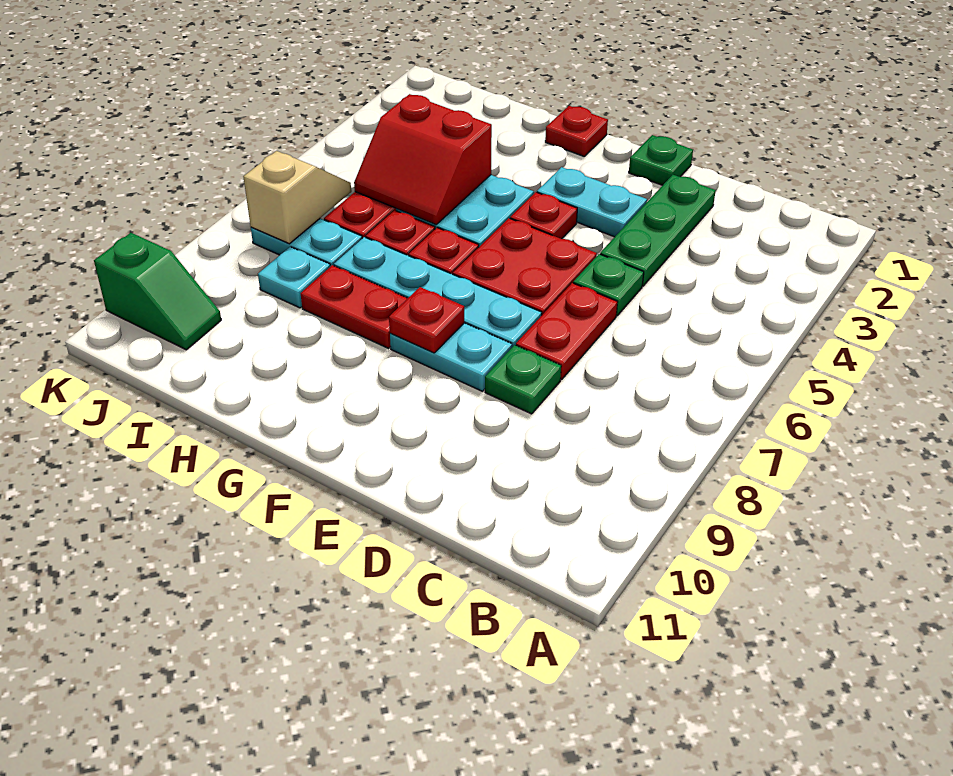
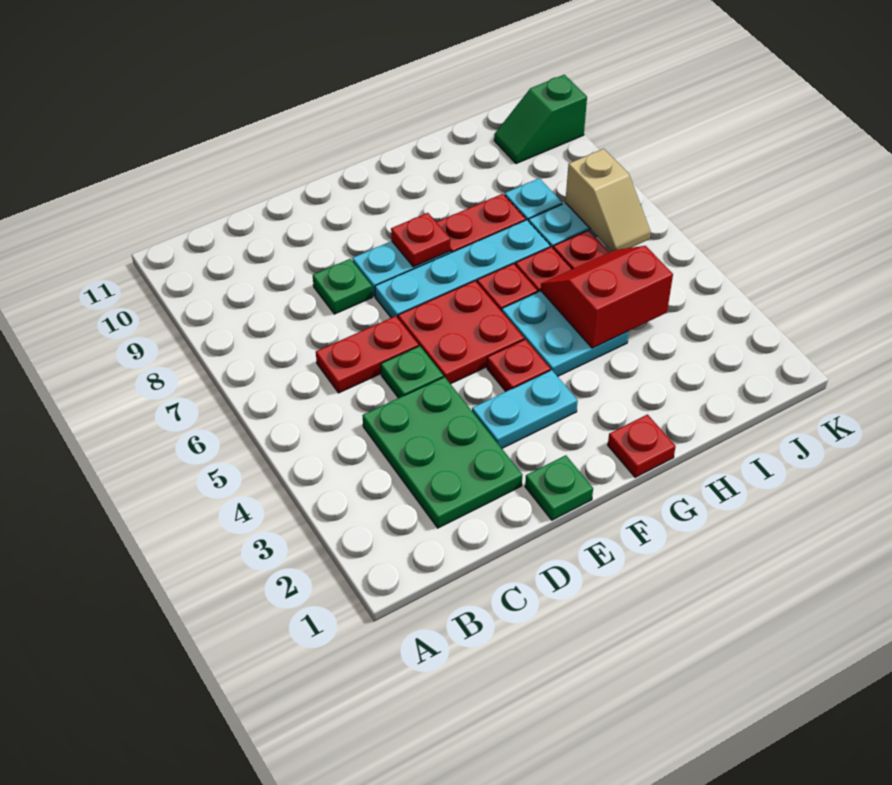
green 1x3 plate [600,175,716,286] -> green 2x3 plate [362,377,522,528]
red 1x2 plate [516,283,617,380] -> red 1x2 plate turned to [316,316,419,393]

